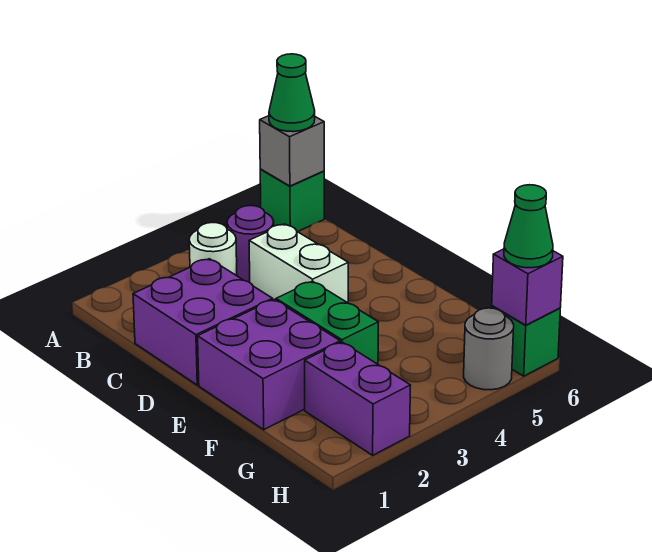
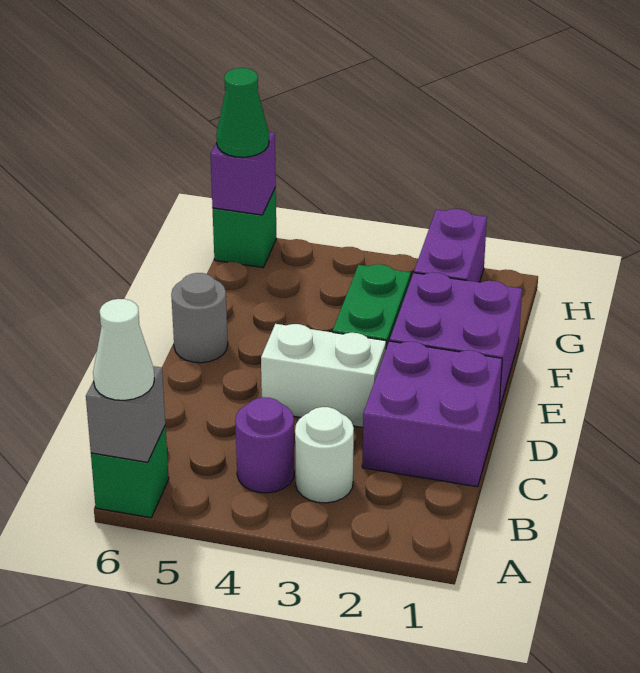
green 1x1 cone [269,54,315,132] -> white 1x1 cone [93,299,154,400]
white 1x2 brick [249,224,348,303] -> white 1x2 brick turned to [261,324,386,427]
grey 1x1 round brick [464,308,514,390] -> grey 1x1 round brick moved to [171,273,228,363]

